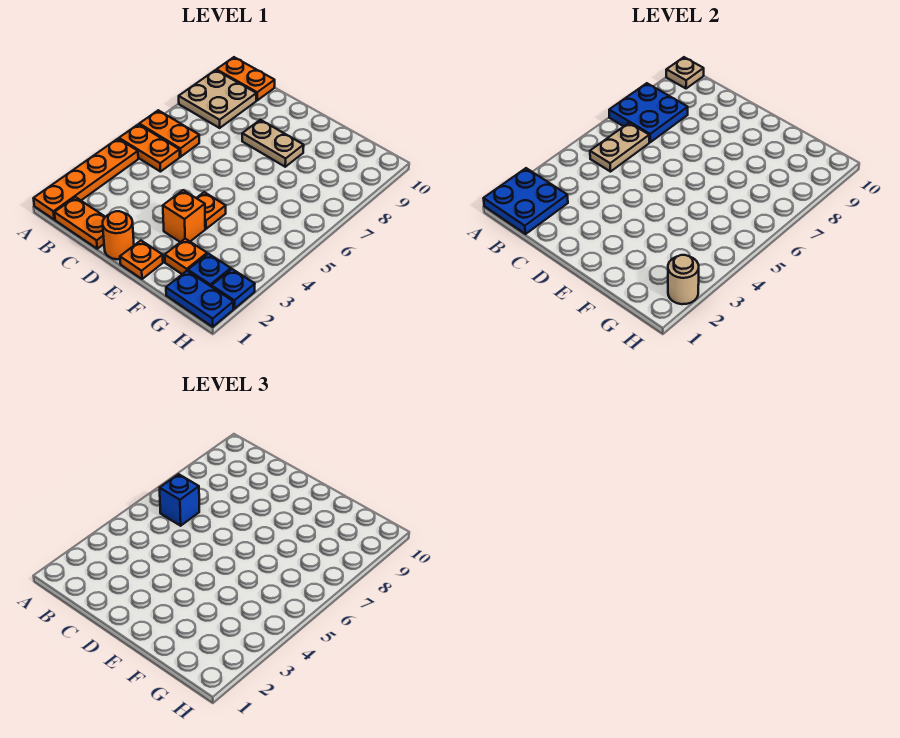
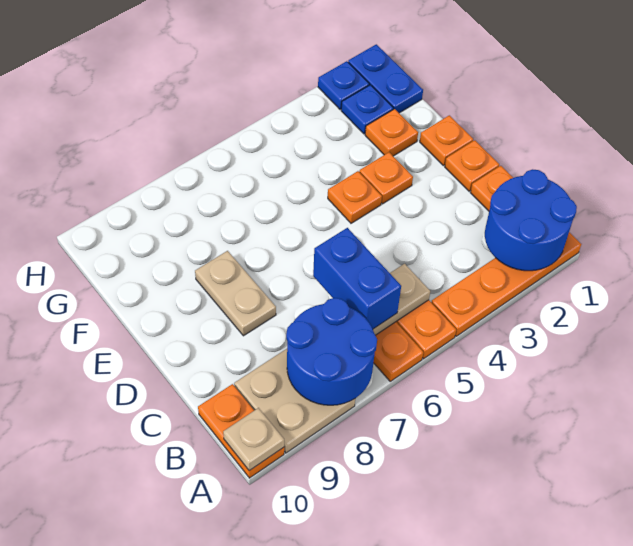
blue 2x2 plate [483,168,568,234] -> blue 2x2 round brick [485,169,577,271]
blue 2x2 plate [609,83,688,142] -> blue 2x2 round brick [286,298,377,405]
blue 1x1 brick [160,474,199,526] -> blue 1x2 brick [313,228,401,329]
orange 1x1 round brick [103,211,134,259] -> orange 1x1 plate [445,140,499,191]
orange 1x1 brick [163,190,205,242] -> orange 1x1 plate [359,152,413,204]
tan 1x1 round brick [668,255,699,304] -> none

